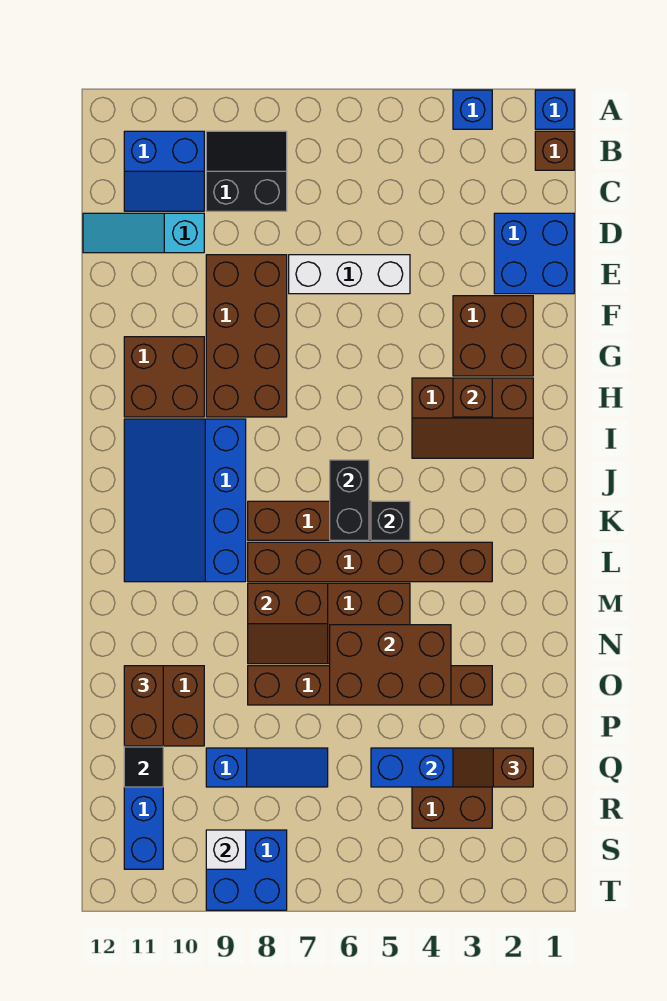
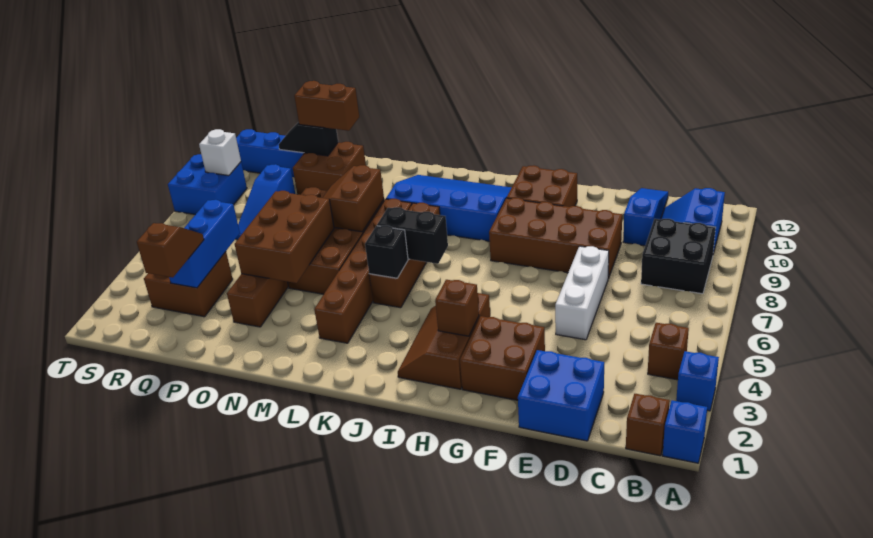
none -> brown 1x1 brick [648,323,689,380]
black 2x2 slope [206,131,287,211] -> black 2x2 brick [641,219,716,294]
cyan 1x3 slope [83,213,204,253] -> blue 1x3 slope [623,188,668,246]

